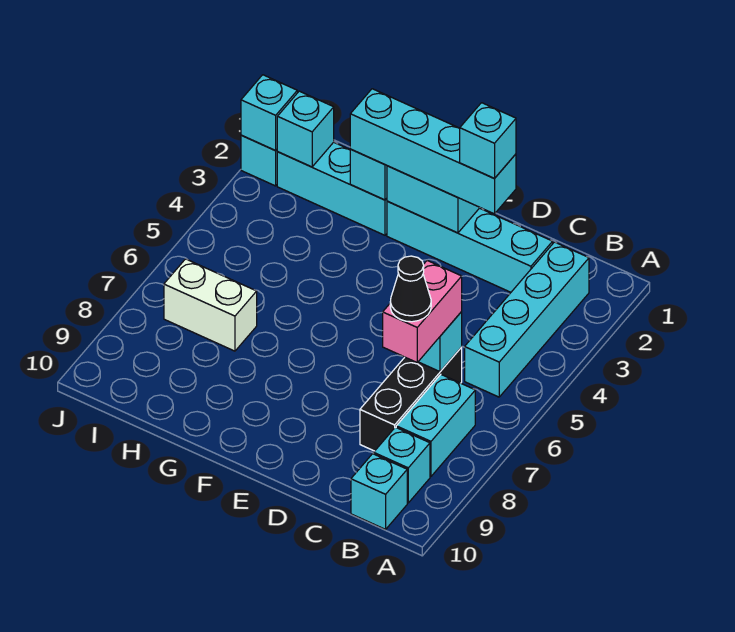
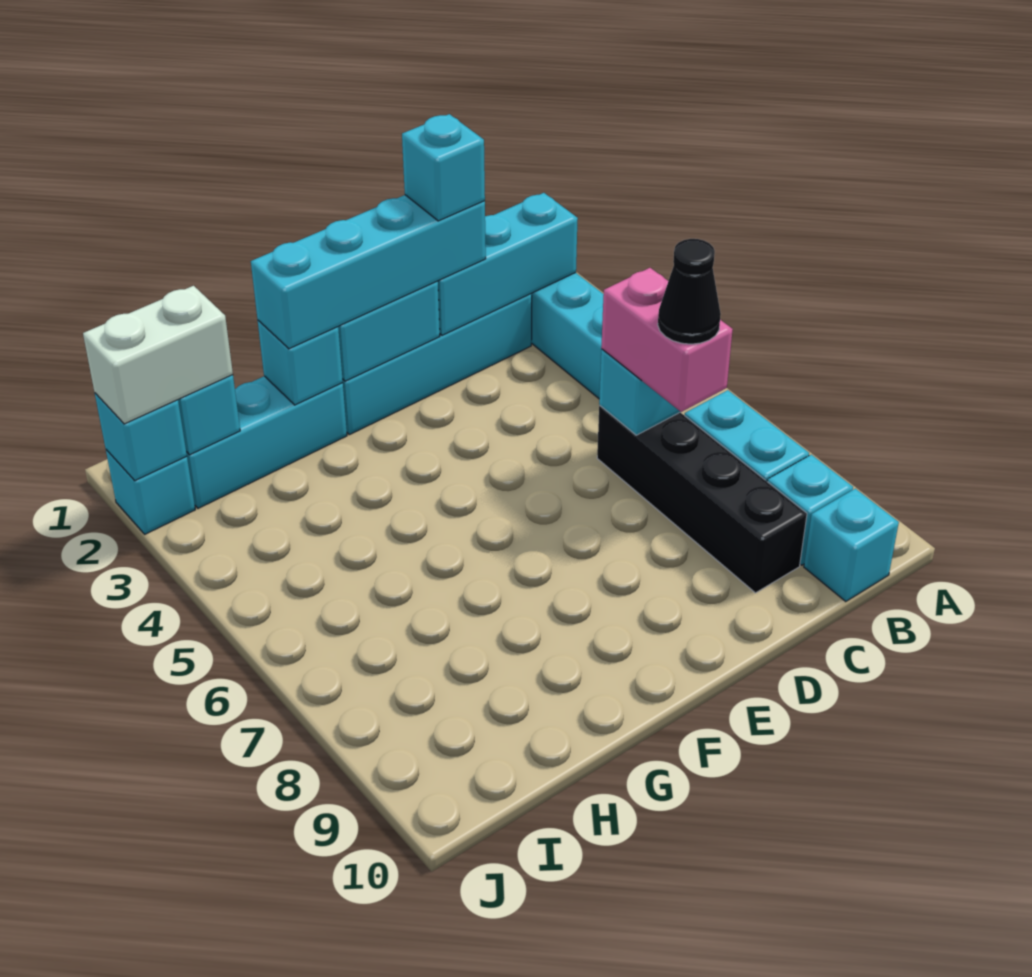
none -> cyan 1x3 brick [438,193,578,335]
black 1x3 brick [360,347,462,451] -> black 1x4 brick [597,406,807,593]
white 1x2 brick [164,259,257,351] -> white 1x2 brick moved to [83,286,233,424]

